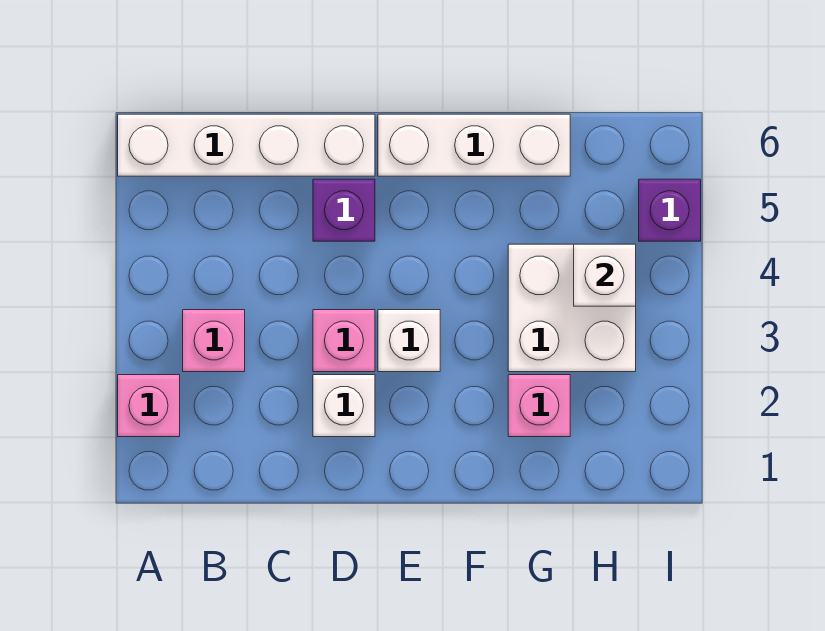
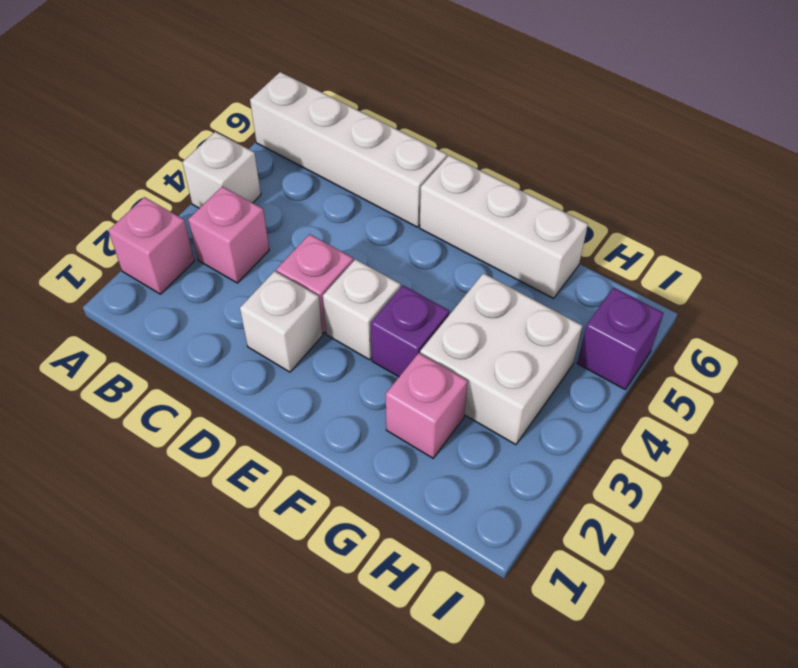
purple 1x1 brick [313,179,375,241] -> purple 1x1 brick moved to [371,285,449,377]
white 1x1 brick [574,244,636,306] -> white 1x1 brick moved to [182,132,261,208]

